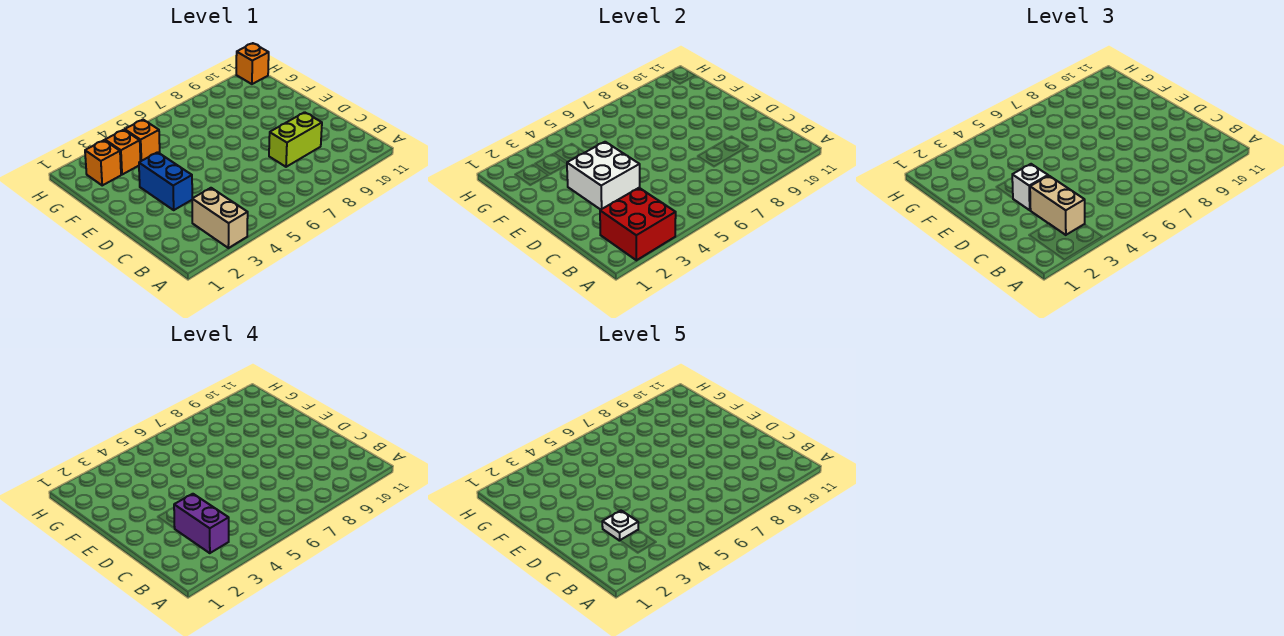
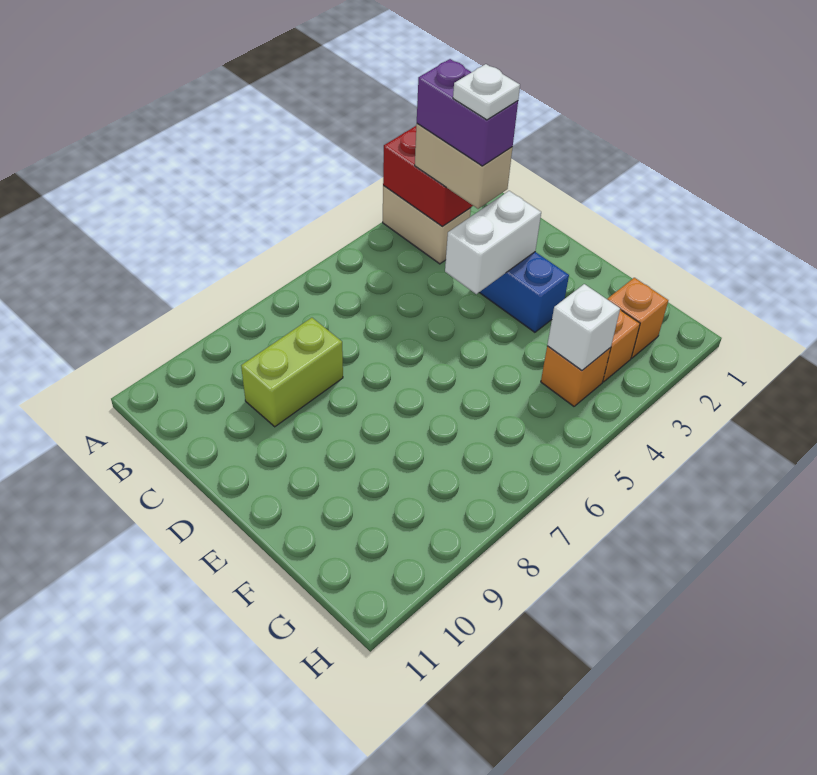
white 2x2 brick [567,142,640,210] -> white 1x2 brick [445,191,541,294]
white 1x1 brick [1012,164,1048,210] -> white 1x1 brick moved to [547,284,620,370]
orange 1x1 brick [236,43,269,84] -> none

